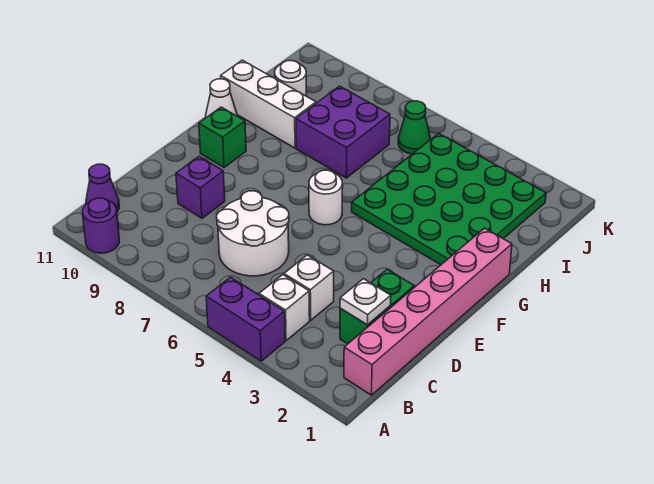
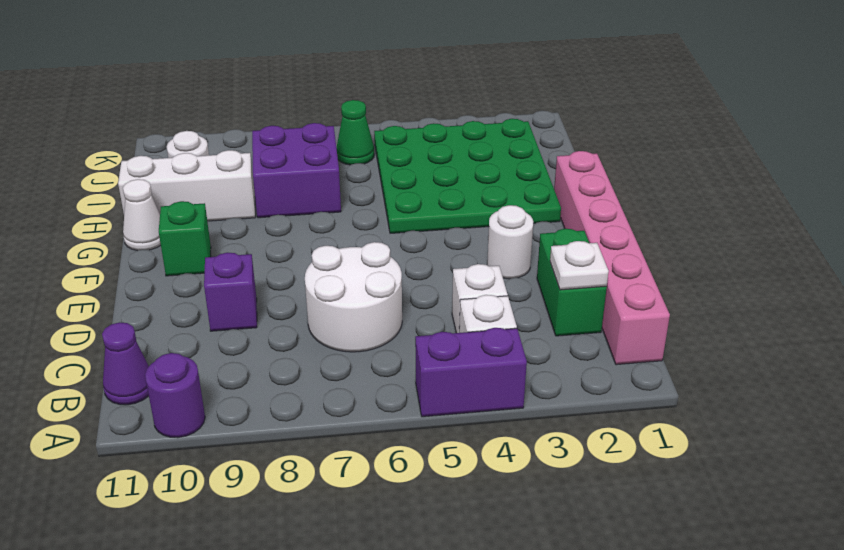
white 1x1 round brick [309,170,343,225] -> white 1x1 round brick moved to [487,205,533,279]

